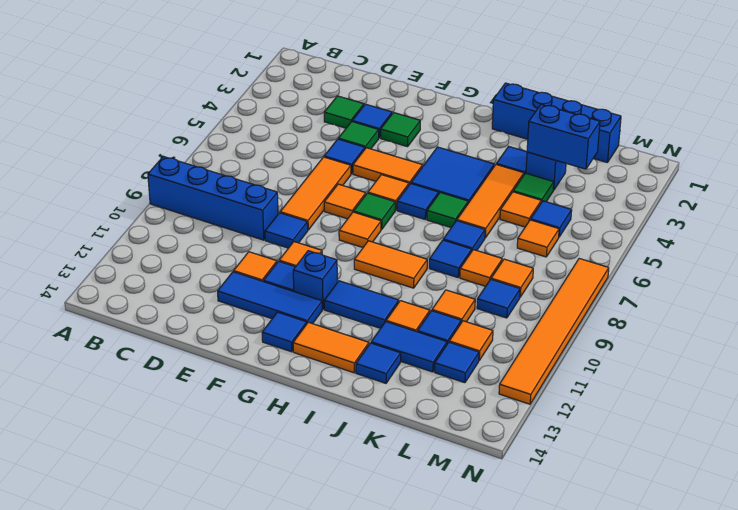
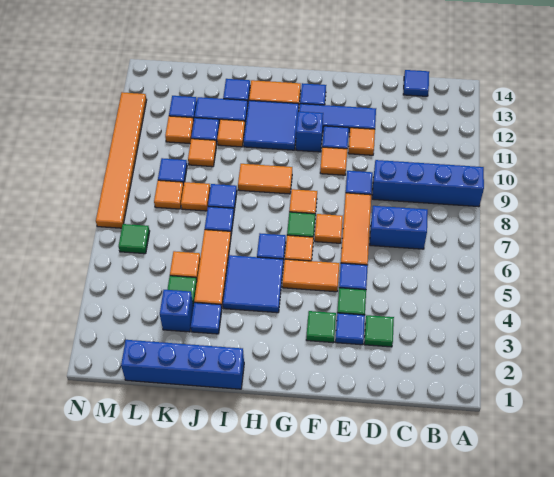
blue 1x2 tile [324,281,399,328] -> blue 2x2 tile [243,100,299,150]
green 1x1 tile [427,193,468,227] -> green 1x1 tile moved to [119,224,150,254]
blue 1x2 brick [527,104,600,169] -> blue 1x2 brick moved to [370,206,428,249]
blue 1x1 tile [531,201,572,237] -> blue 1x1 tile moved to [403,70,429,96]
orange 1x1 tile [517,220,559,257] -> none

